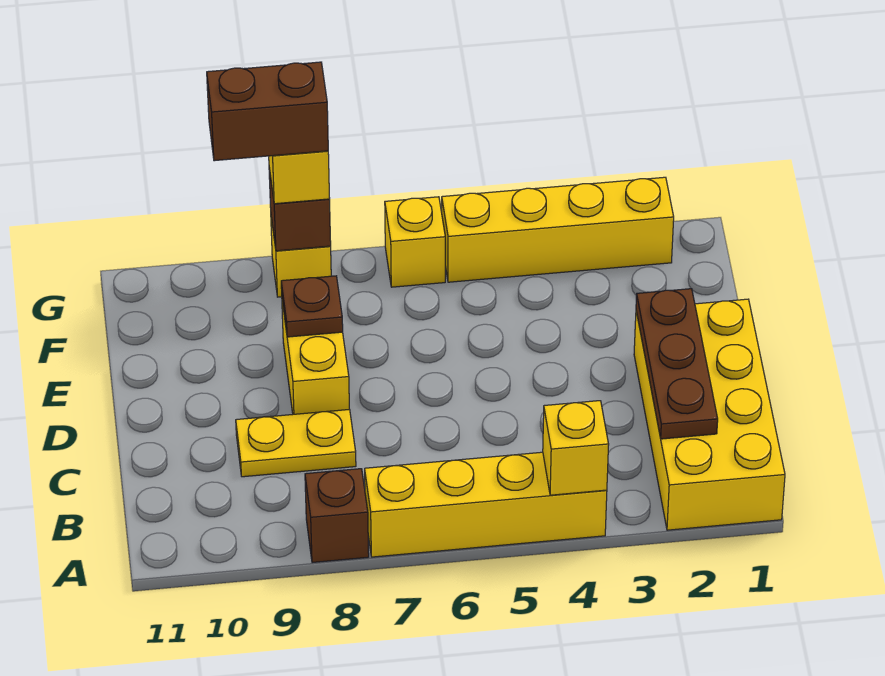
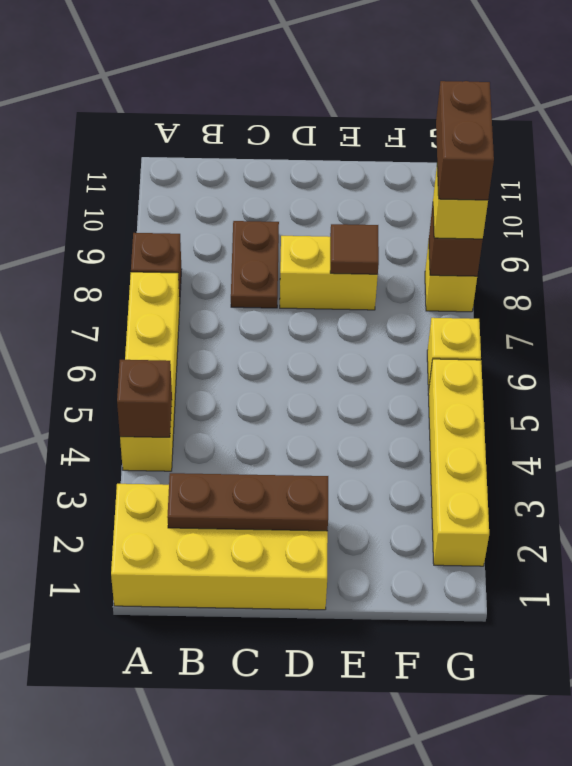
yellow 1x1 brick [543,401,609,495] -> brown 1x1 brick [117,360,172,437]
yellow 1x2 plate [236,410,356,477] -> brown 1x2 plate [231,221,279,308]
brown 1x1 plate [281,276,343,337] -> brown 1x1 tile [330,224,379,274]

